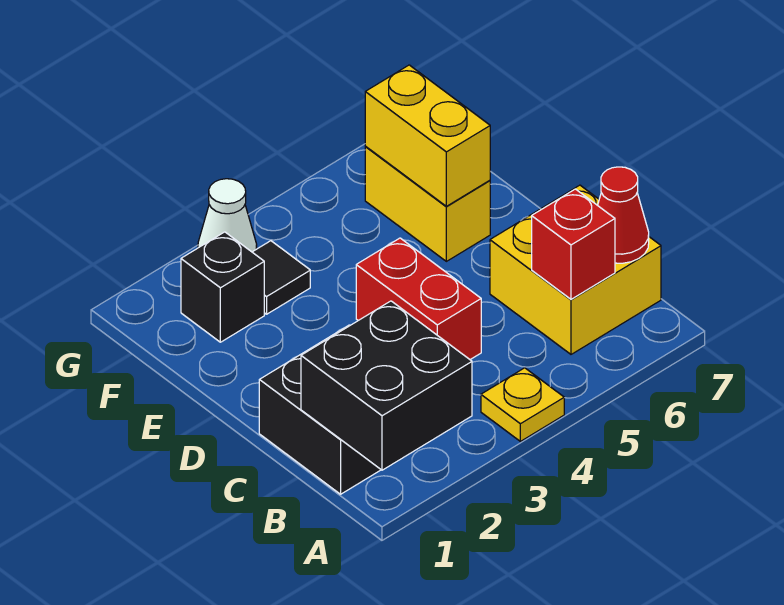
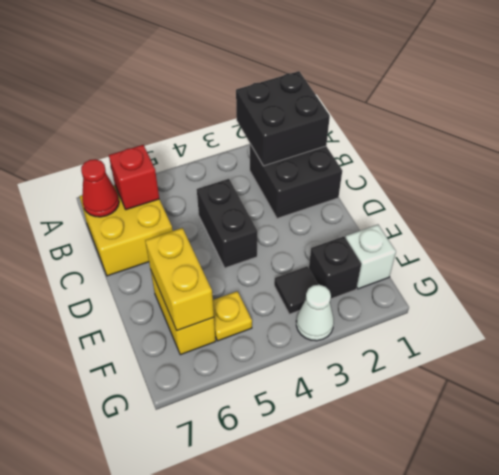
yellow 1x1 plate [481,368,564,441] -> yellow 1x1 plate moved to [213,291,252,341]
red 1x2 brick [356,238,481,360] -> black 1x2 brick [197,179,257,268]
none -> white 1x1 brick [346,225,396,289]

